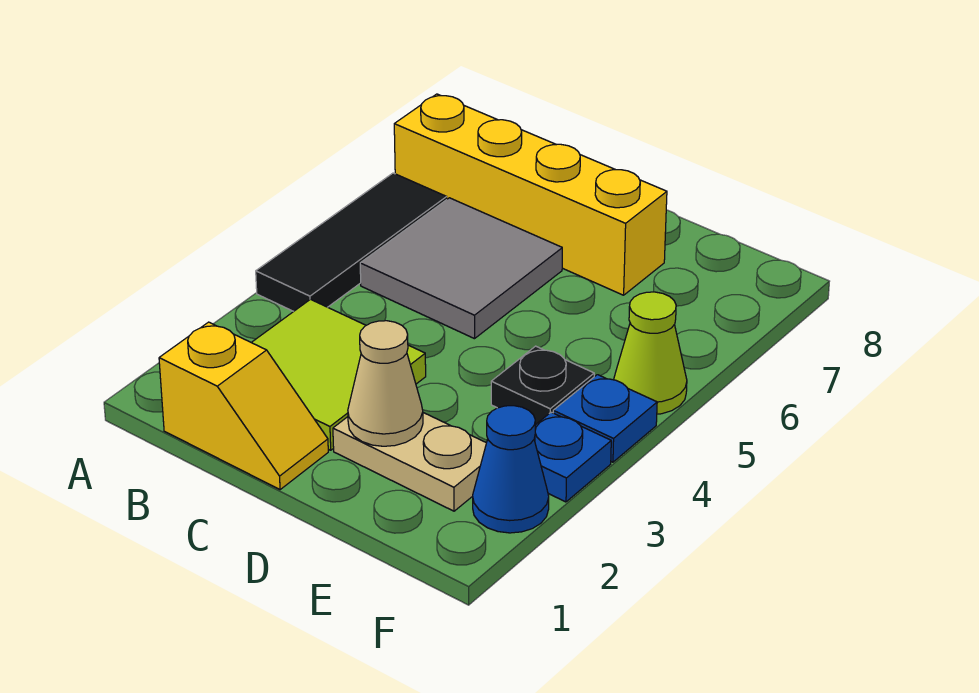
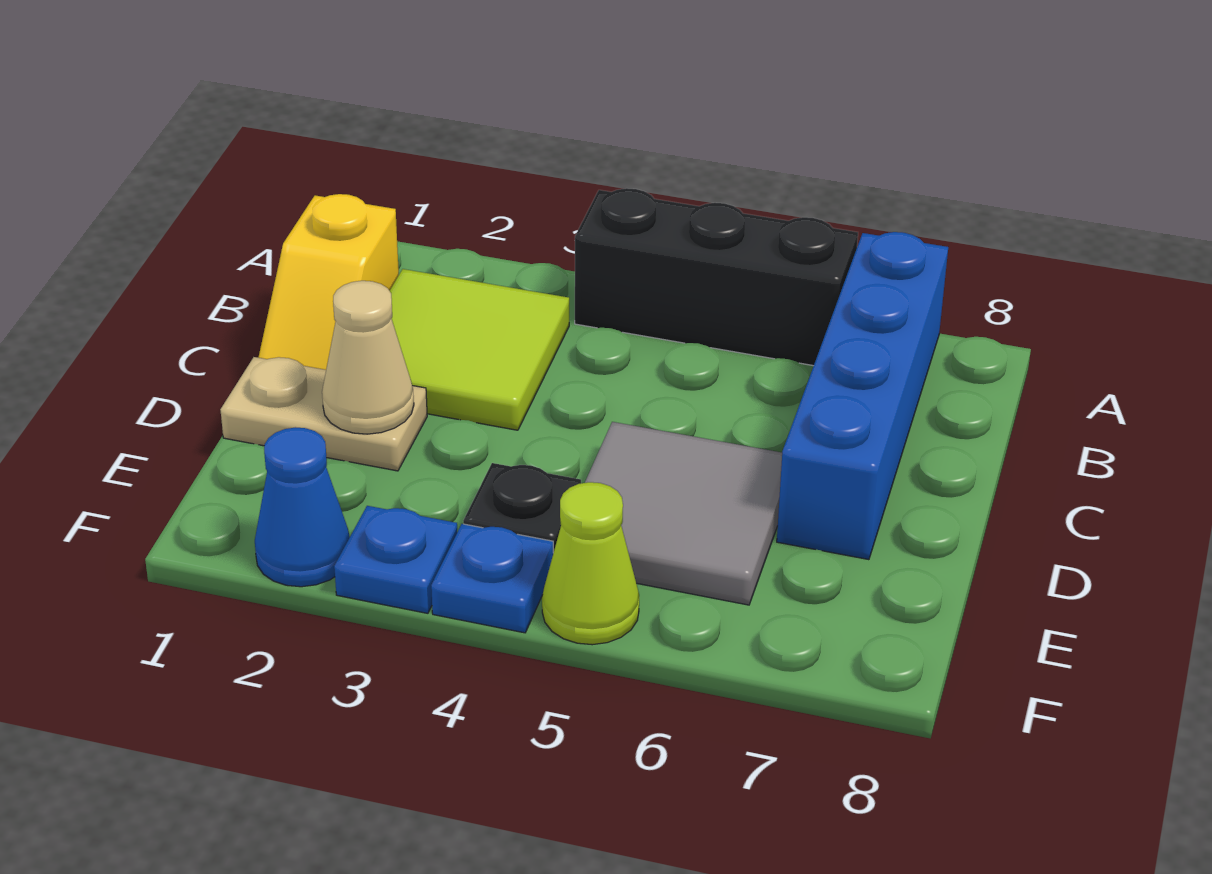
black 1x3 tile [256,173,447,311] -> black 1x3 brick [575,188,858,366]
yellow 1x4 brick [394,94,667,295] -> blue 1x4 brick [777,232,948,560]
grey 2x2 tile [360,198,562,339] -> grey 2x2 tile moved to [585,422,782,605]
tan 1x2 plate [333,413,486,511] -> tan 1x2 plate turned to [220,357,427,471]

